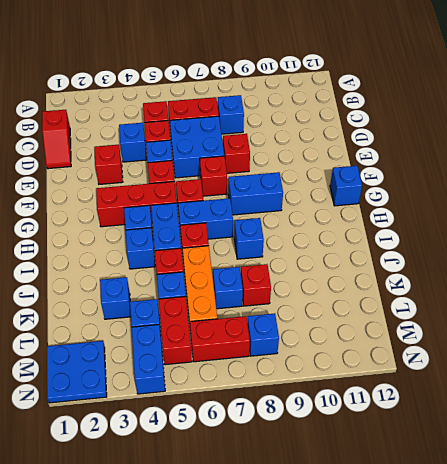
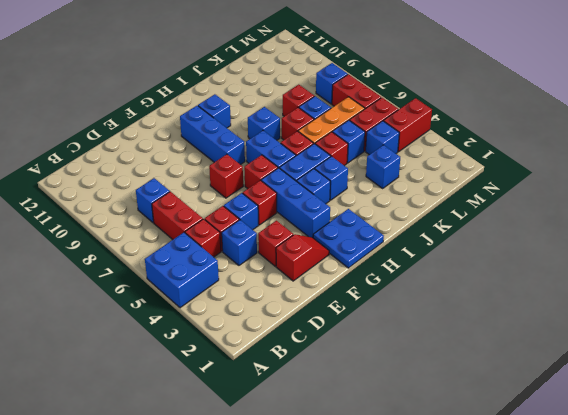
red 1x2 slope [42,110,71,169] -> red 1x2 slope moved to [276,234,329,281]
blue 2x2 brick [170,116,224,178] -> blue 2x2 brick moved to [145,232,219,308]
red 1x1 brick [223,134,250,173] -> red 1x1 brick moved to [282,108,314,140]
red 1x3 brick [96,181,177,227] -> blue 1x3 brick [261,168,330,237]
blue 1x2 brick [228,172,283,215] -> blue 1x3 brick [180,106,245,165]
blue 1x1 brick [330,166,362,206] -> blue 1x1 brick moved to [198,94,231,128]
blue 2x2 plate [47,341,107,403] -> blue 2x2 plate moved to [313,209,384,268]
blue 1x2 brick [132,325,165,394] -> red 1x2 brick [384,98,432,152]

